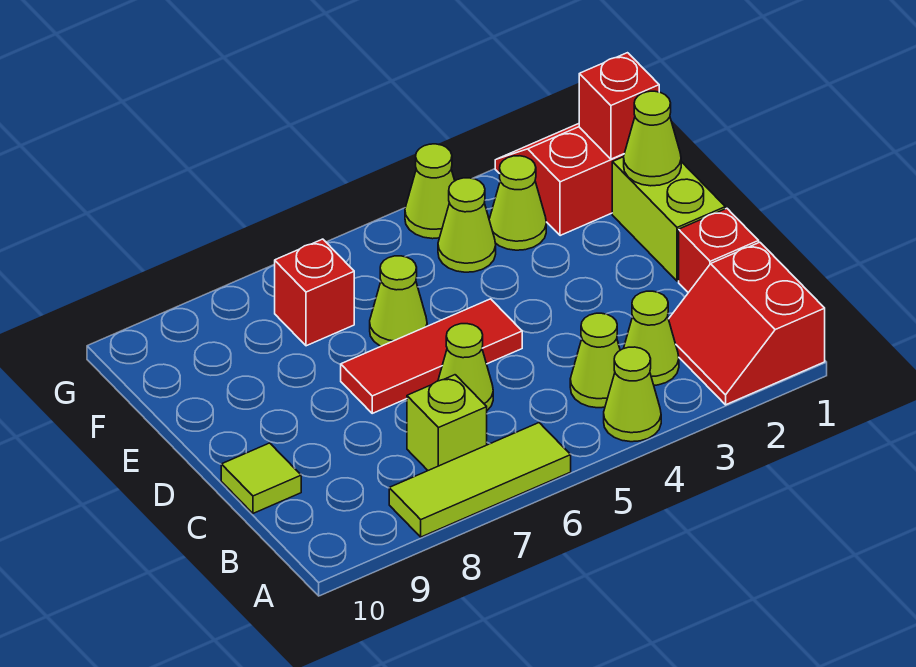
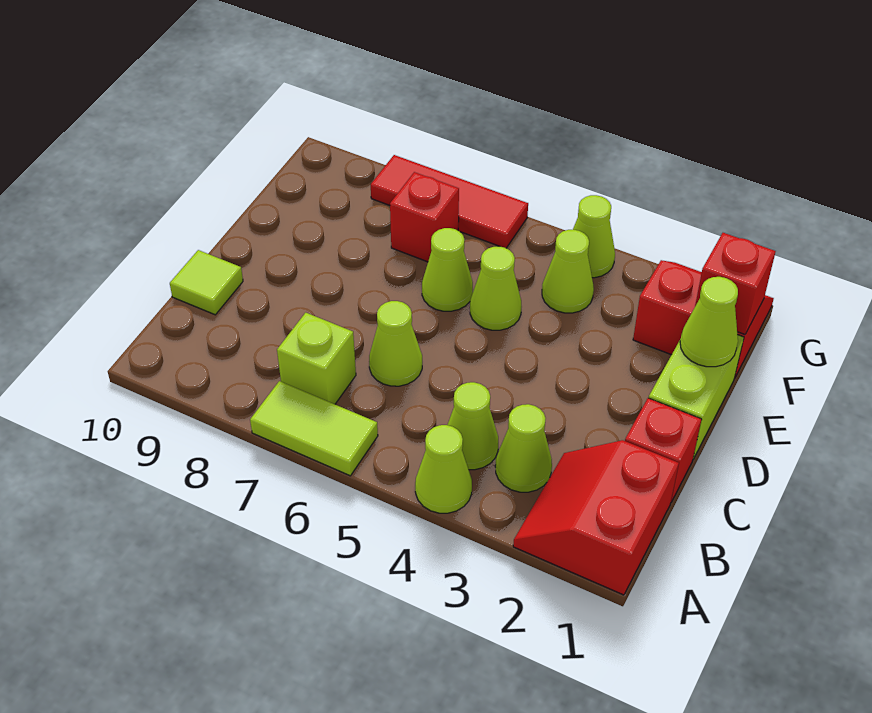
lime 1x3 tile [389,423,571,537] -> lime 1x2 tile [250,381,378,476]
red 1x3 tile [341,299,522,413] -> red 1x3 tile moved to [371,155,528,248]
lime 1x1 cone [489,156,546,250] -> lime 1x1 cone moved to [470,246,522,330]

